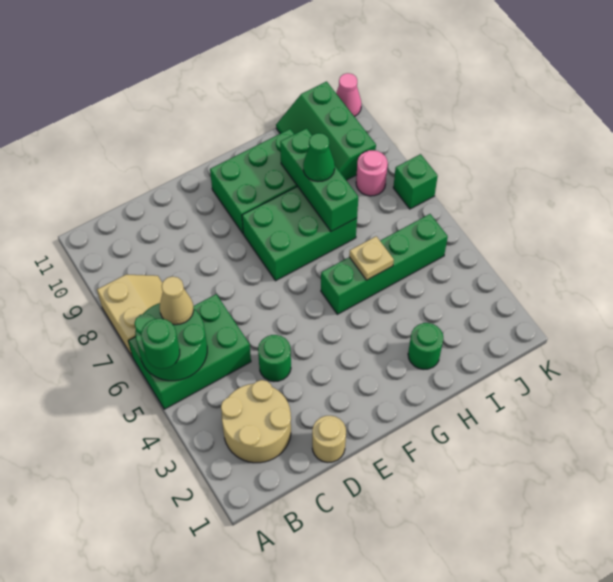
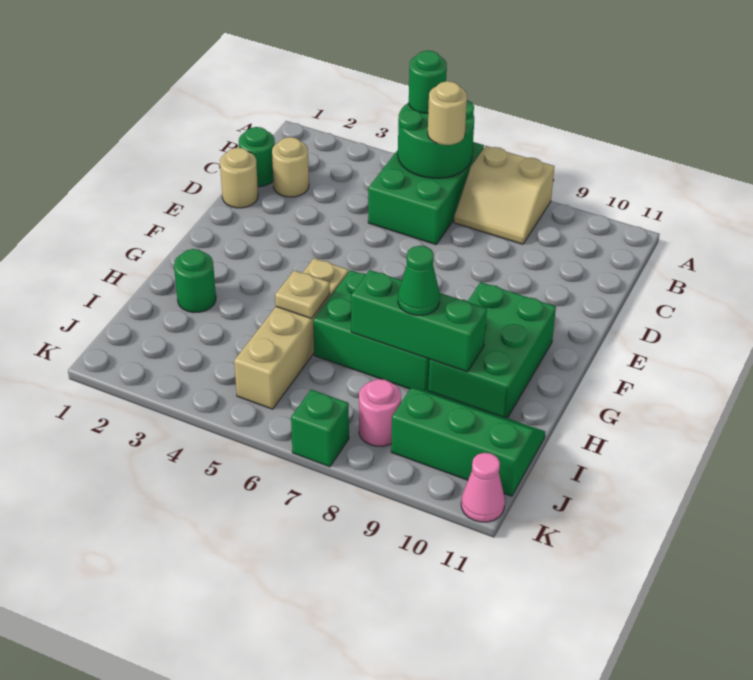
tan 2x2 round brick [221,380,291,463] -> tan 1x1 round brick [272,137,309,197]
tan 1x1 cone [160,276,194,325] -> tan 1x1 round brick [428,81,467,145]
green 1x1 round brick [258,335,291,381] -> green 1x1 round brick moved to [239,127,275,187]
green 2x3 brick [242,186,357,281] -> green 2x3 brick turned to [313,270,430,390]
green 1x4 brick [321,214,448,314] -> tan 1x4 brick [234,258,349,409]

